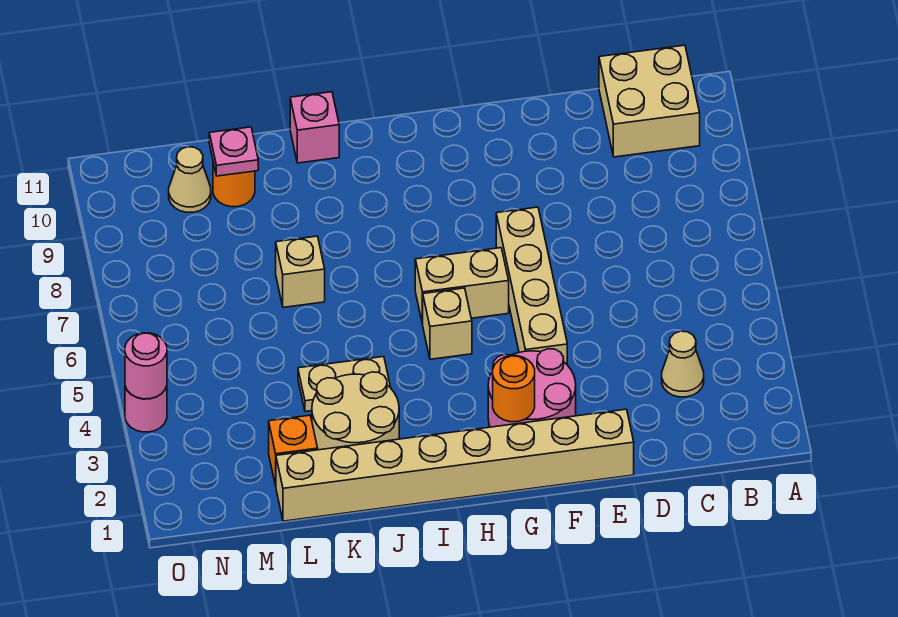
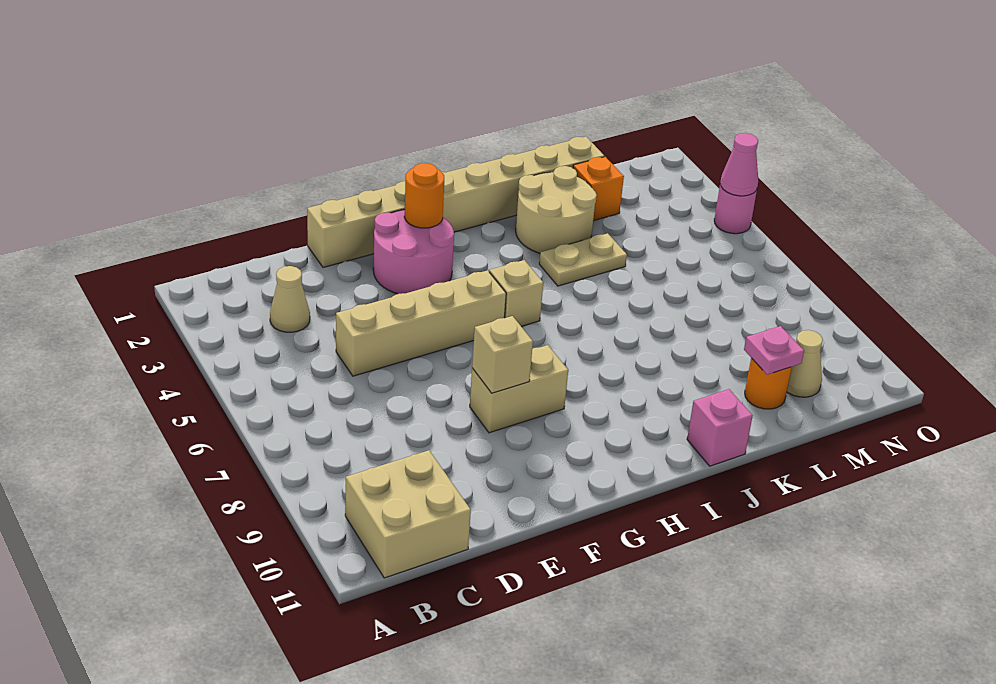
tan 1x4 brick [496,207,567,364] -> tan 1x4 brick turned to [336,270,506,376]
tan 1x2 brick [415,248,509,324] -> tan 1x2 brick moved to [470,345,568,433]
tan 1x1 brick [276,236,325,307] -> tan 1x1 brick moved to [472,316,533,393]
pink 1x1 round brick [125,333,167,399] -> pink 1x1 cone [720,133,758,196]

